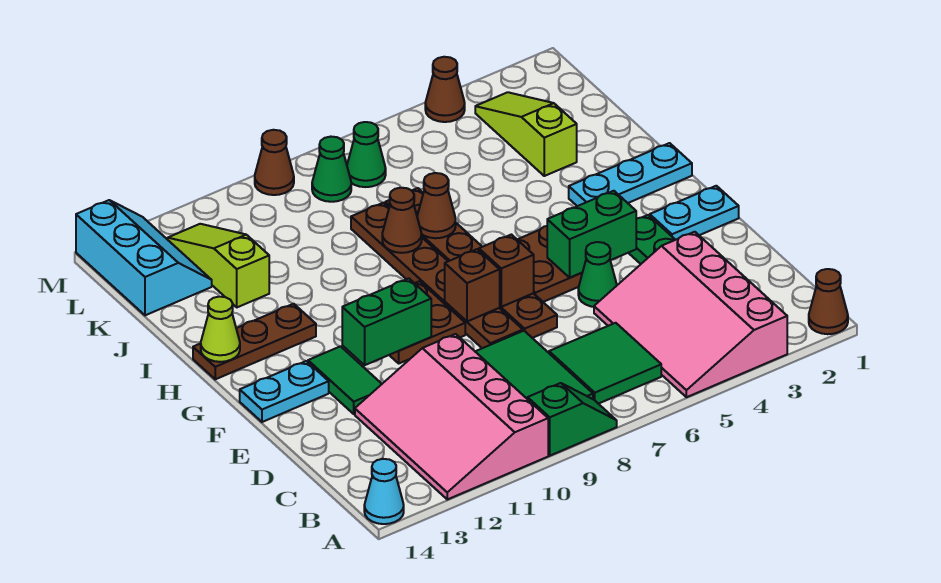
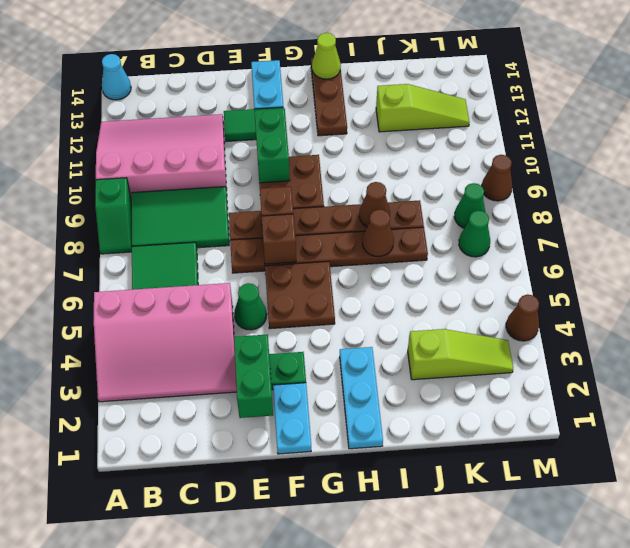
brown 1x1 cone [809,269,848,334] -> none
pink 3x4 slope [594,232,787,397] -> pink 3x4 slope turned to [94,283,237,402]
green 1x2 brick [547,191,636,278] -> green 1x2 brick moved to [234,334,273,418]
cyan 2x3 slope [76,200,212,315] -> none

